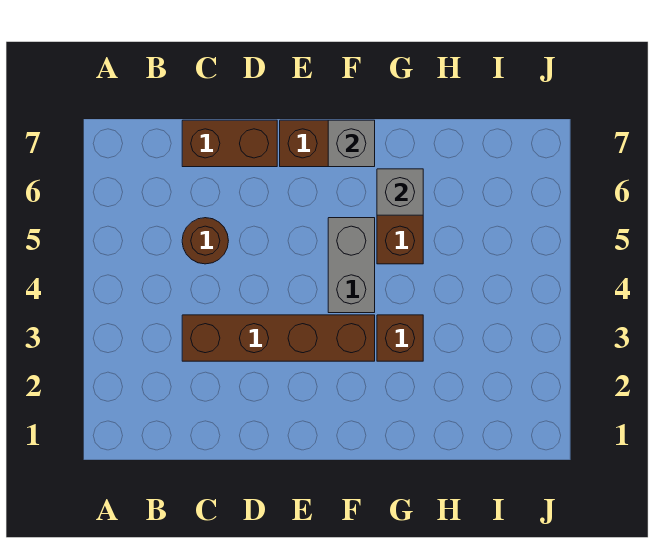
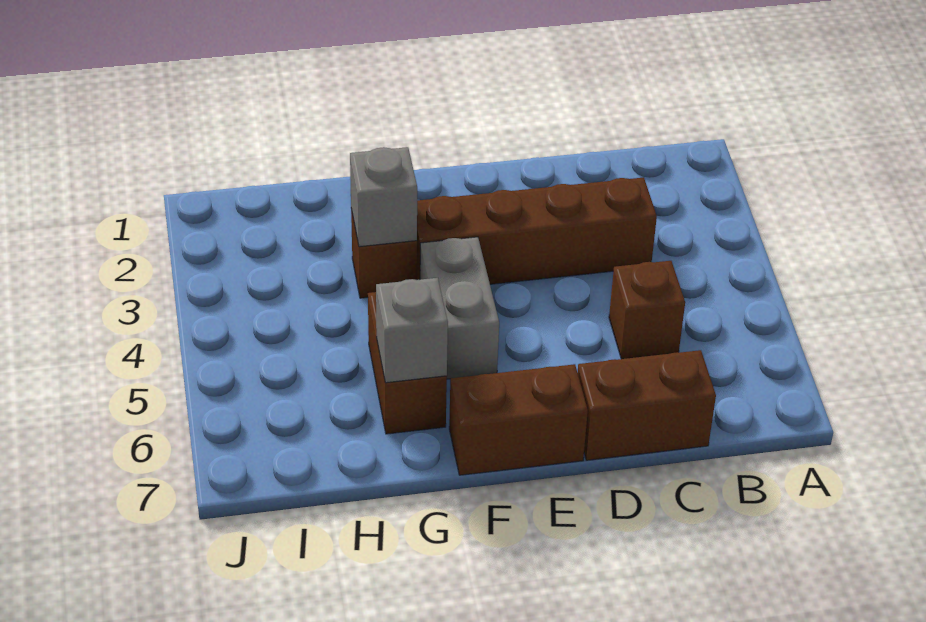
brown 1x1 round brick [182,218,228,264] -> brown 1x1 brick [609,261,685,359]
grey 1x1 brick [328,120,375,167] -> grey 1x1 brick moved to [350,147,417,247]

